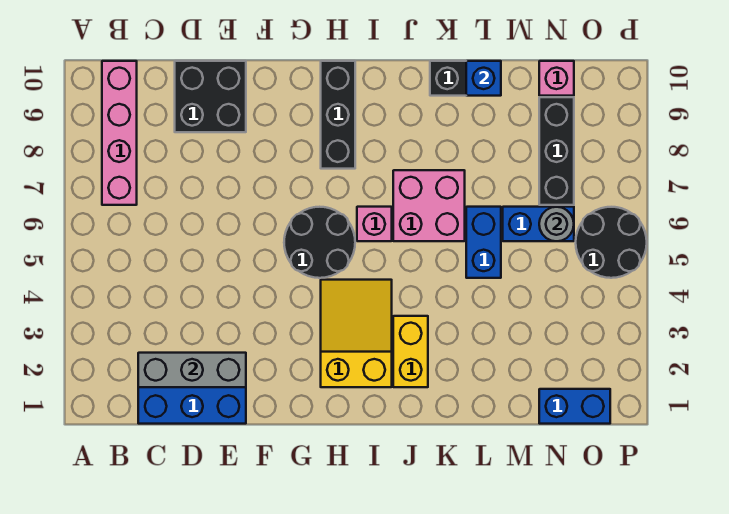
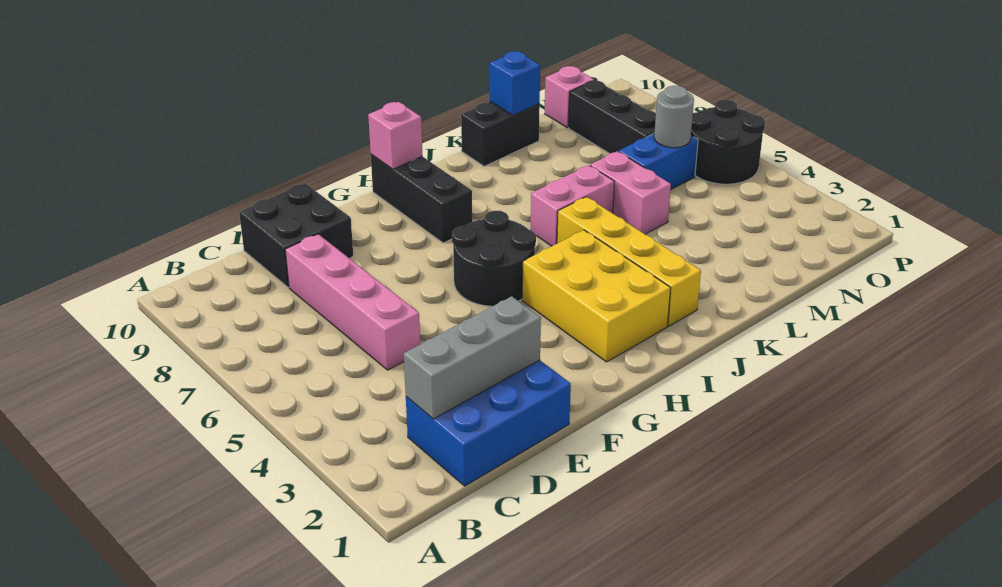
pink 1x4 brick [102,61,137,205] -> pink 1x4 brick moved to [285,234,420,370]
yellow 2x3 slope [321,280,392,387] -> yellow 2x3 brick [522,230,671,362]
pink 1x1 brick [357,207,392,241] -> pink 1x1 brick moved to [368,102,423,169]
yellow 1x2 brick [393,316,428,387] -> yellow 1x4 brick [557,197,701,326]
pink 2x2 brick [393,170,465,241] -> pink 1x2 brick [531,165,615,246]
blue 1x2 brick [466,207,501,278] -> pink 1x2 brick [590,151,671,234]
blue 1x2 brick [539,389,610,424] -> none

